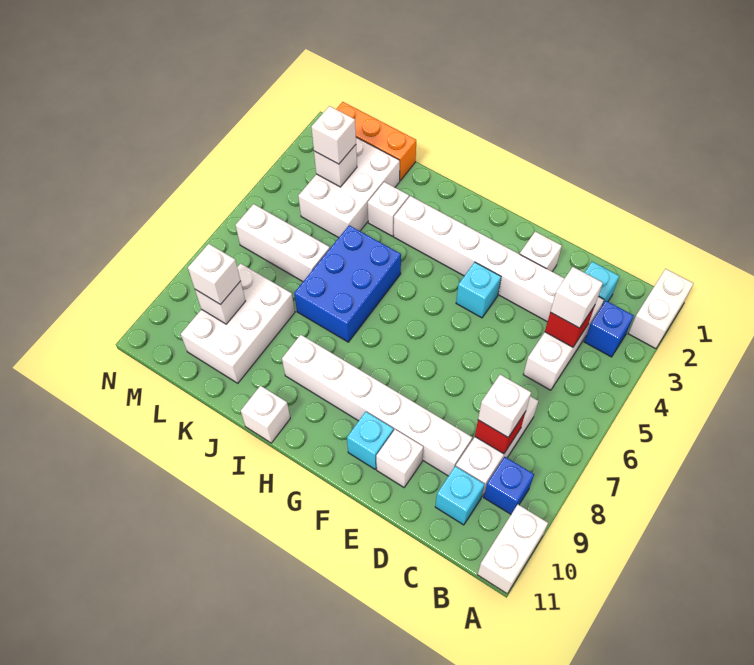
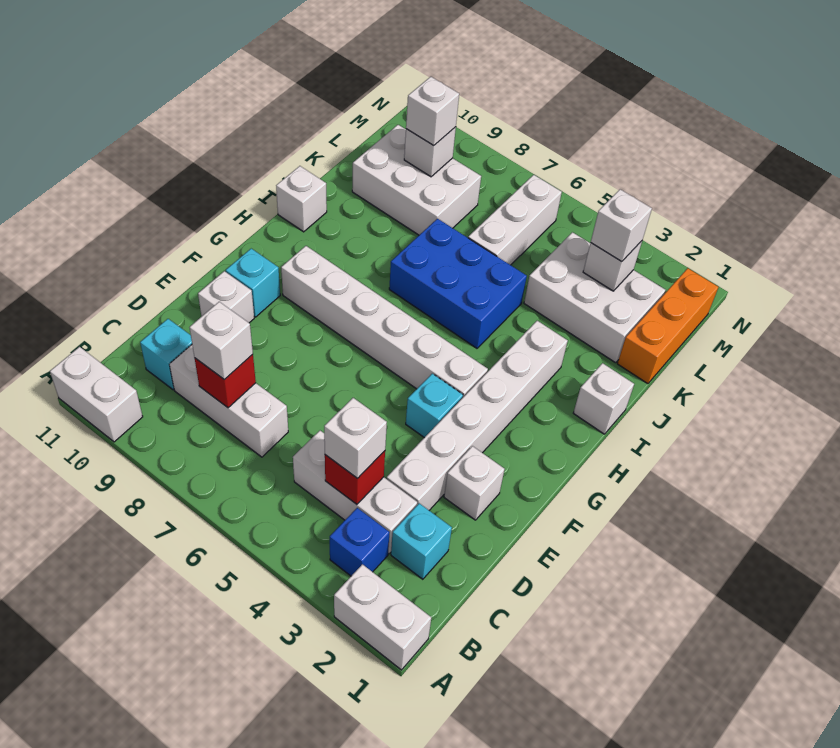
blue 1x1 brick [484,457,534,514] -> none
white 1x6 brick [282,335,472,476] -> white 1x6 brick turned to [281,246,488,397]
white 1x1 brick [368,182,409,236] -> white 1x1 brick moved to [574,363,634,434]

